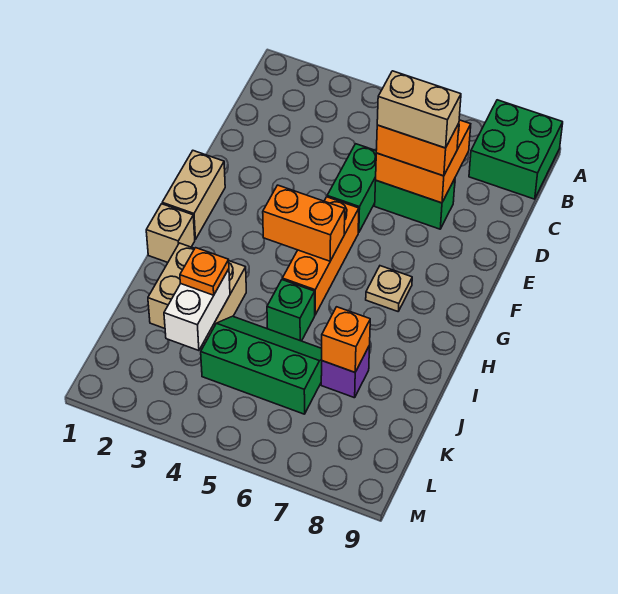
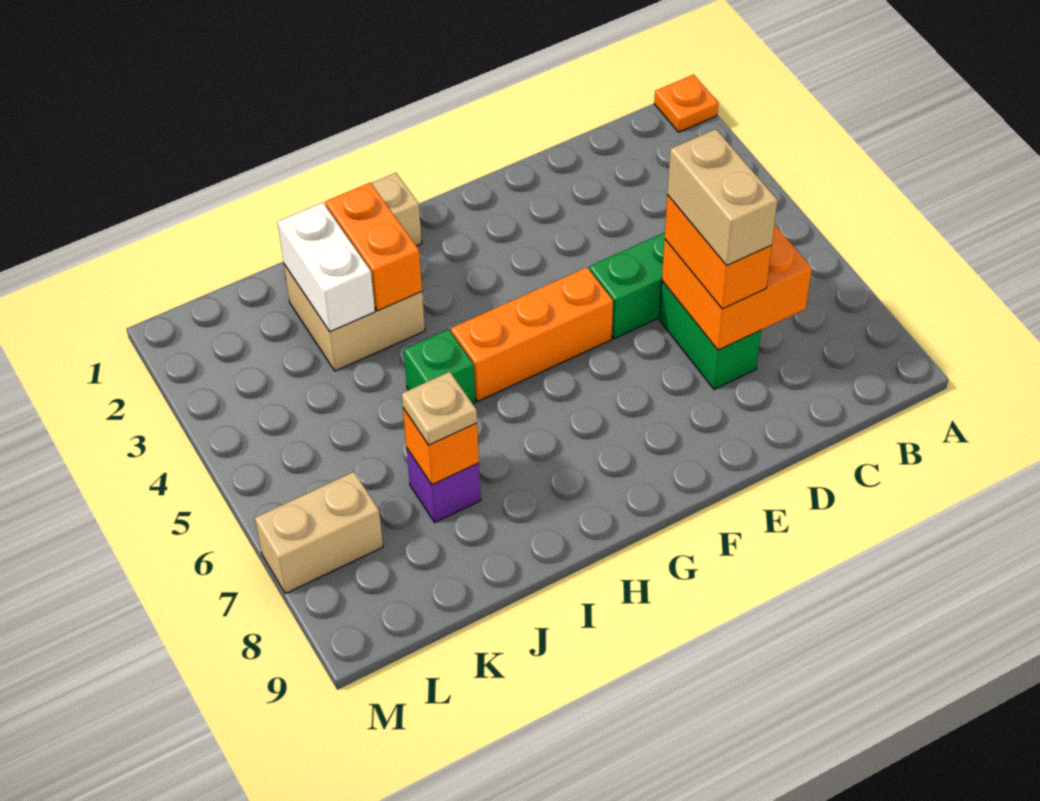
green 2x2 brick [469,100,563,199] -> none
tan 1x2 brick [162,151,225,240] -> tan 1x2 brick moved to [255,472,383,594]
orange 1x2 brick [263,185,345,261] -> orange 1x2 brick moved to [326,183,422,311]
tan 1x1 plate [366,266,412,311] -> tan 1x1 plate moved to [402,372,477,445]
white 1x2 brick [164,269,230,351] -> white 1x2 brick turned to [278,203,375,332]
orange 1x1 plate [180,248,229,295] -> orange 1x1 plate moved to [654,75,718,132]
green 2x3 slope [201,316,322,414] -> none

